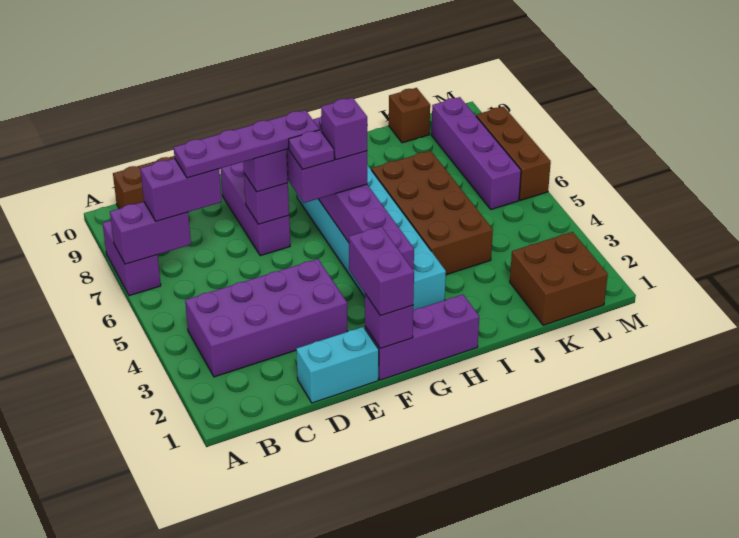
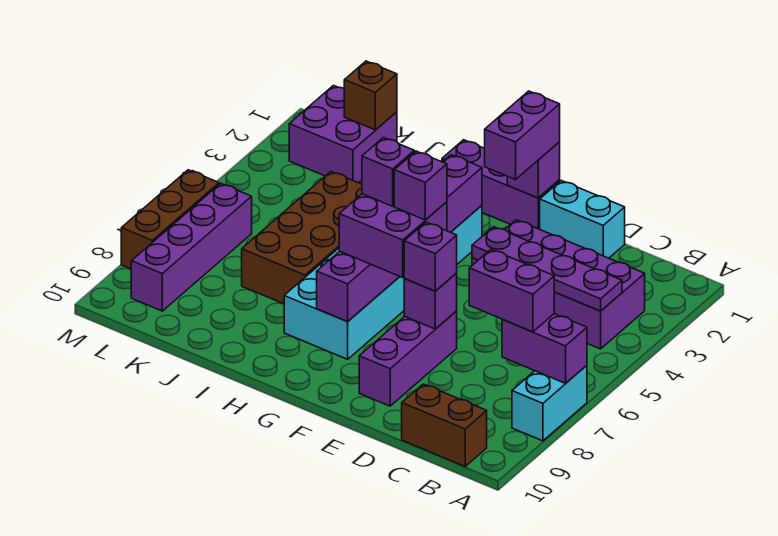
purple 1x2 brick [103,221,161,296] -> cyan 1x2 brick [512,365,587,441]
purple 1x4 plate [174,110,319,178] -> purple 1x4 plate moved to [472,227,622,311]
purple 1x1 plate [289,130,334,169] -> purple 1x1 brick [394,151,447,220]
brown 2x2 brick [510,232,608,325] -> purple 2x2 brick [289,86,397,183]
brown 1x1 brick [389,88,430,143] -> brown 1x1 brick moved to [344,61,397,130]

